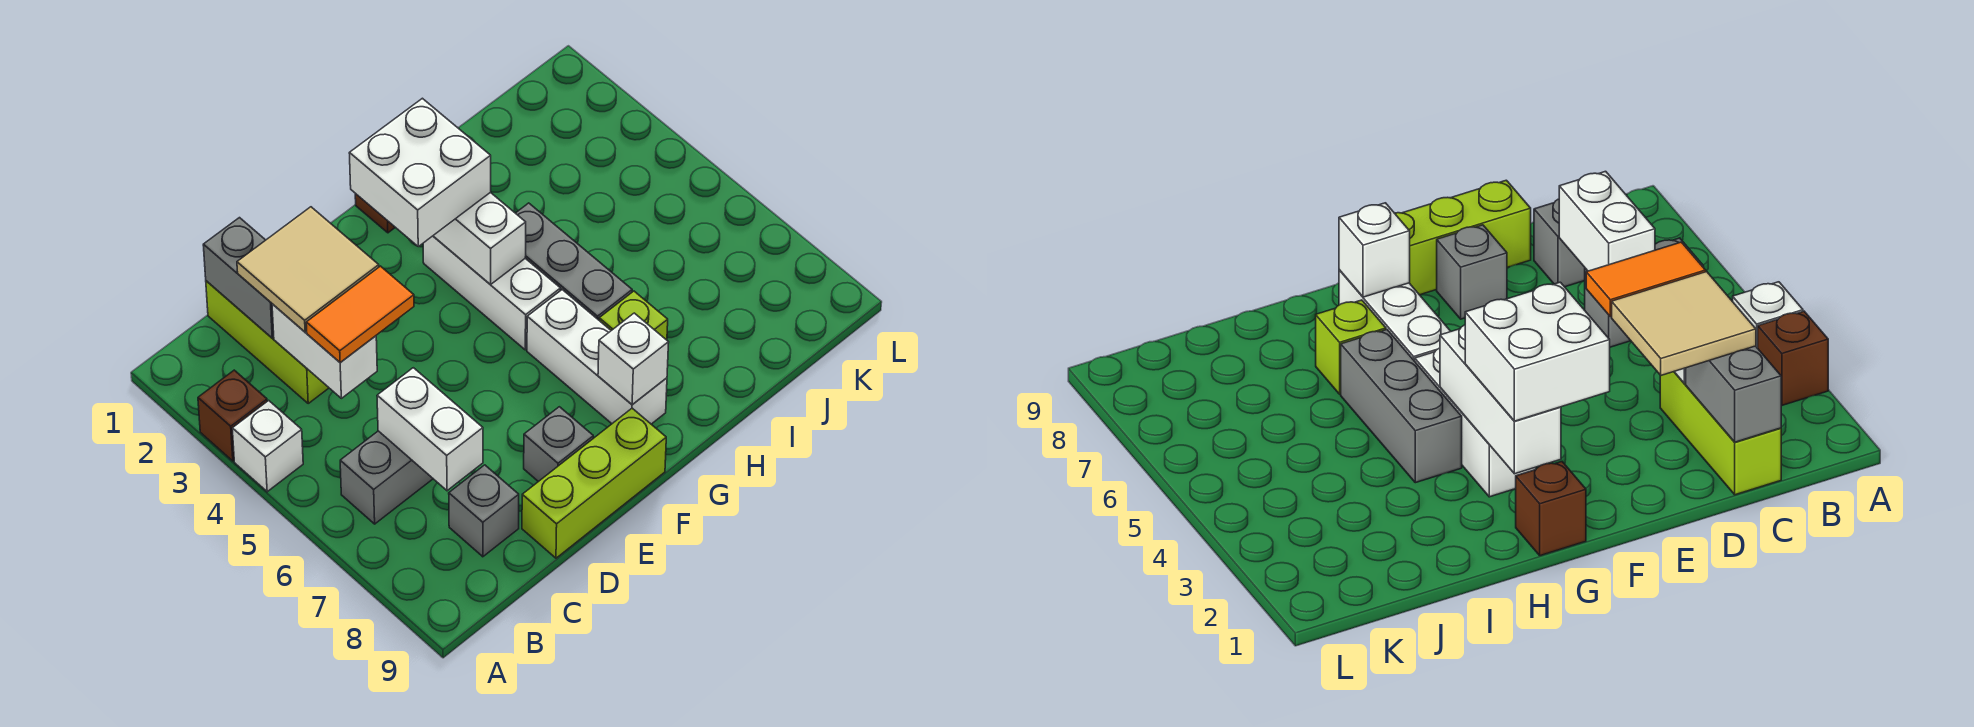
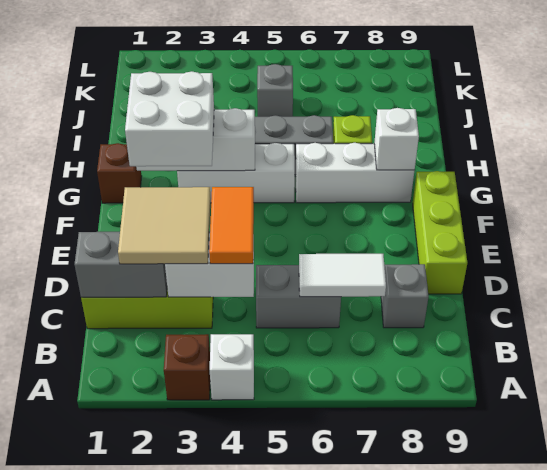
grey 1x2 brick [340,431,433,524] -> grey 1x2 brick turned to [256,265,341,328]
white 1x2 brick [377,368,483,491] -> white 1x2 tile [299,254,386,297]
grey 1x1 brick [524,407,593,482] -> grey 1x1 brick moved to [257,64,293,117]

